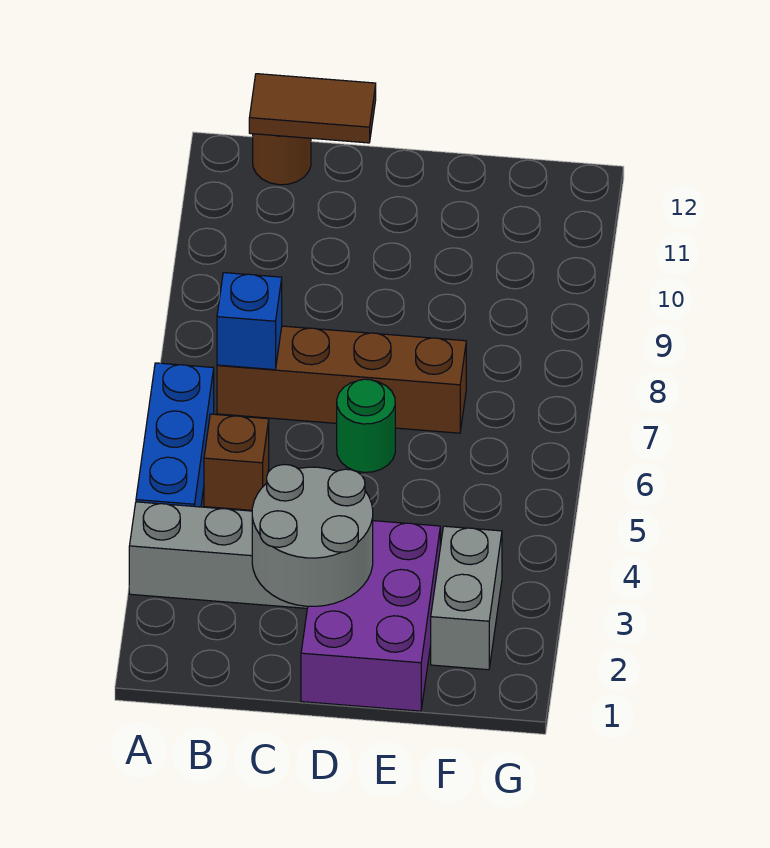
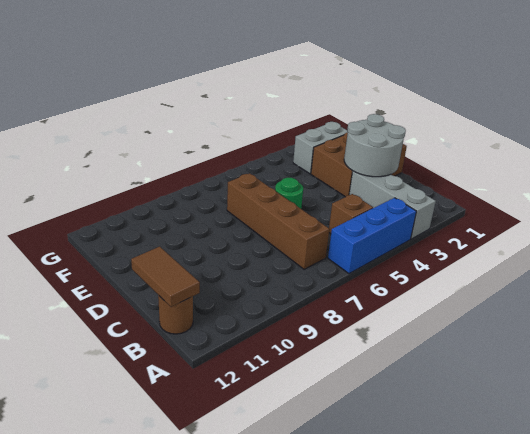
blue 1x1 brick [217,273,282,370] -> none
purple 2x3 brick [301,521,440,711] -> brown 2x3 brick [311,133,407,197]

